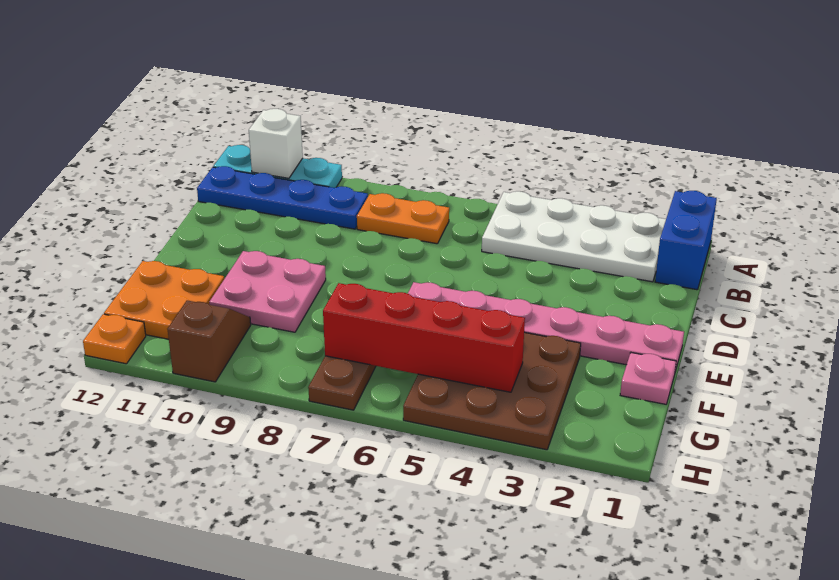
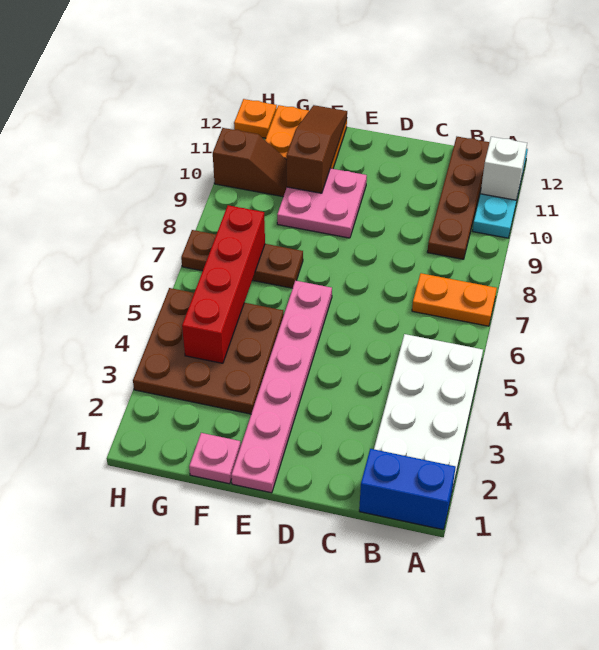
orange 1x2 plate [357,193,449,244] -> orange 1x2 plate turned to [412,273,497,326]
blue 1x4 plate [197,166,368,229] -> brown 1x4 plate [428,137,490,259]
none -> brown 1x3 slope [286,105,347,193]

